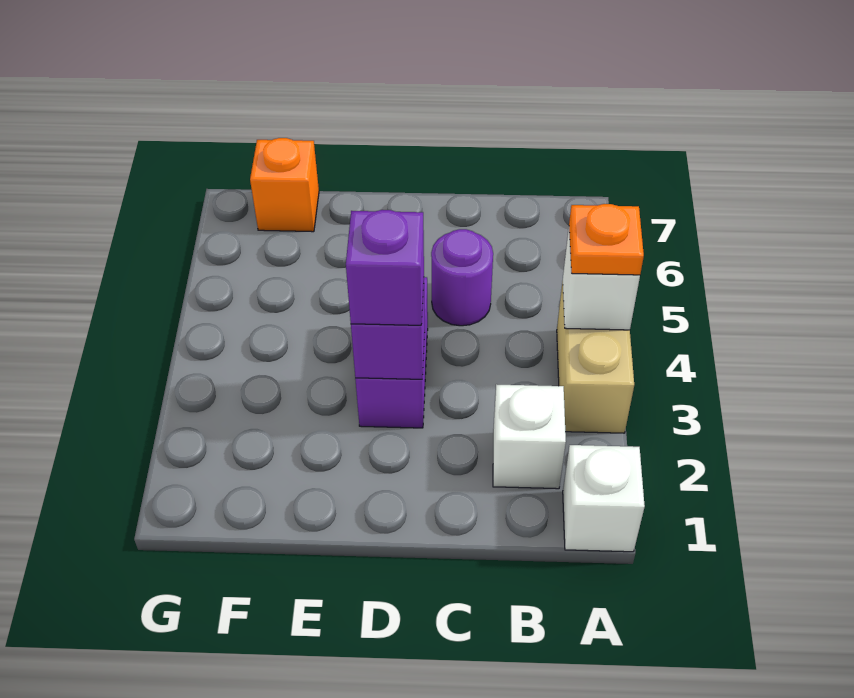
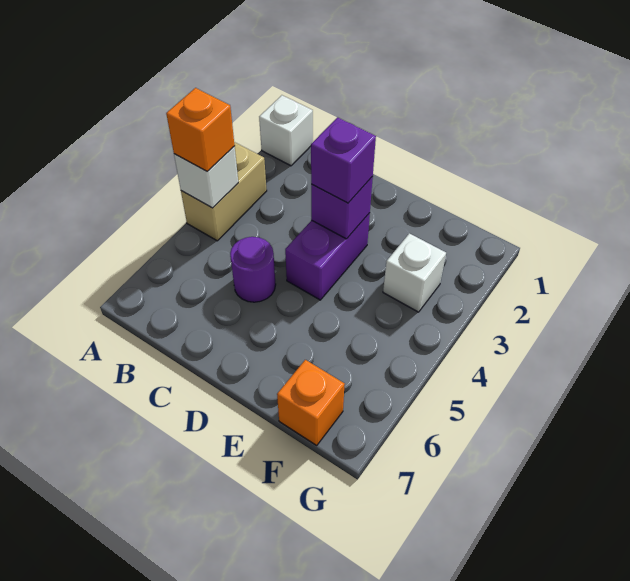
orange 1x1 plate [569,204,644,275] -> orange 1x1 brick [166,88,235,171]
white 1x1 brick [493,384,566,489] -> white 1x1 brick moved to [383,233,446,312]

